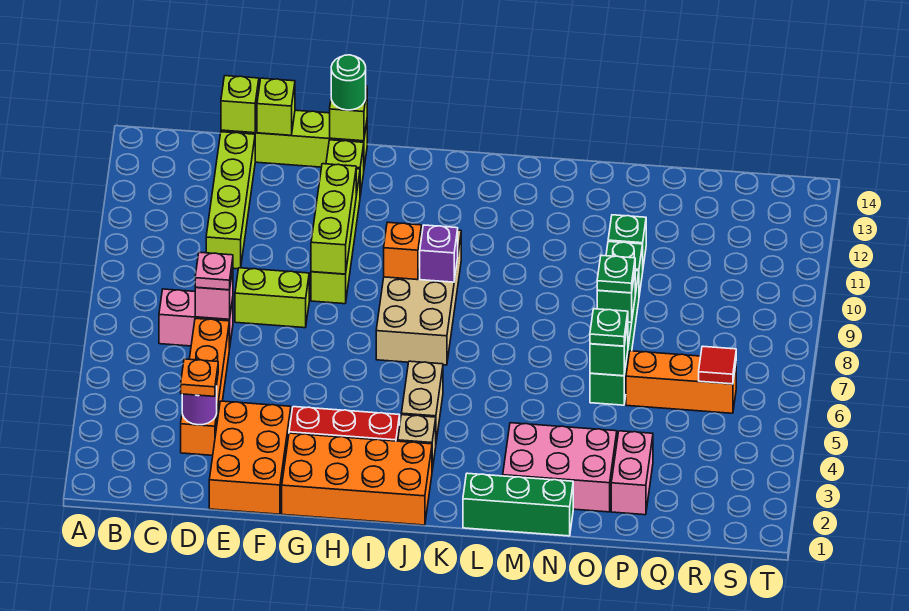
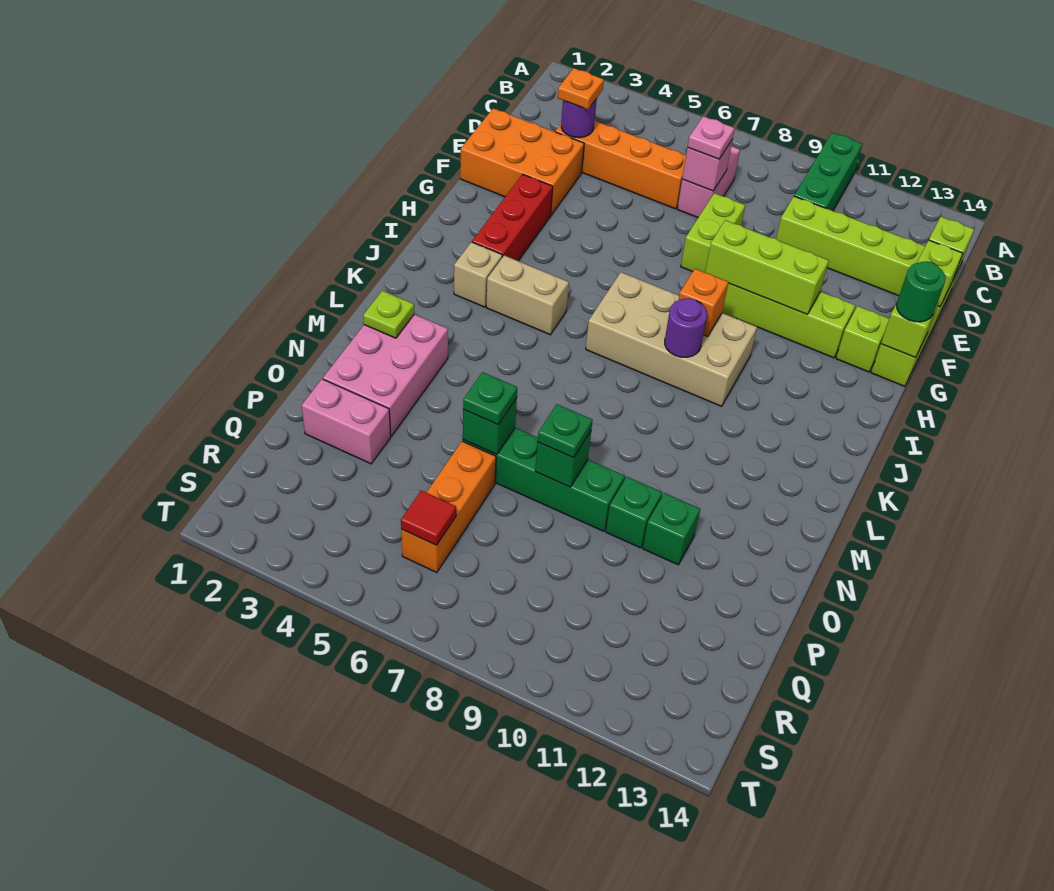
orange 2x4 brick [282,433,432,525] -> none
purple 1x1 brick [420,225,458,282] -> purple 1x1 round brick [665,298,707,357]
green 1x3 brick [463,473,573,536] -> green 1x3 brick moved to [794,133,862,211]
none -> lime 1x1 plate [363,291,414,338]

